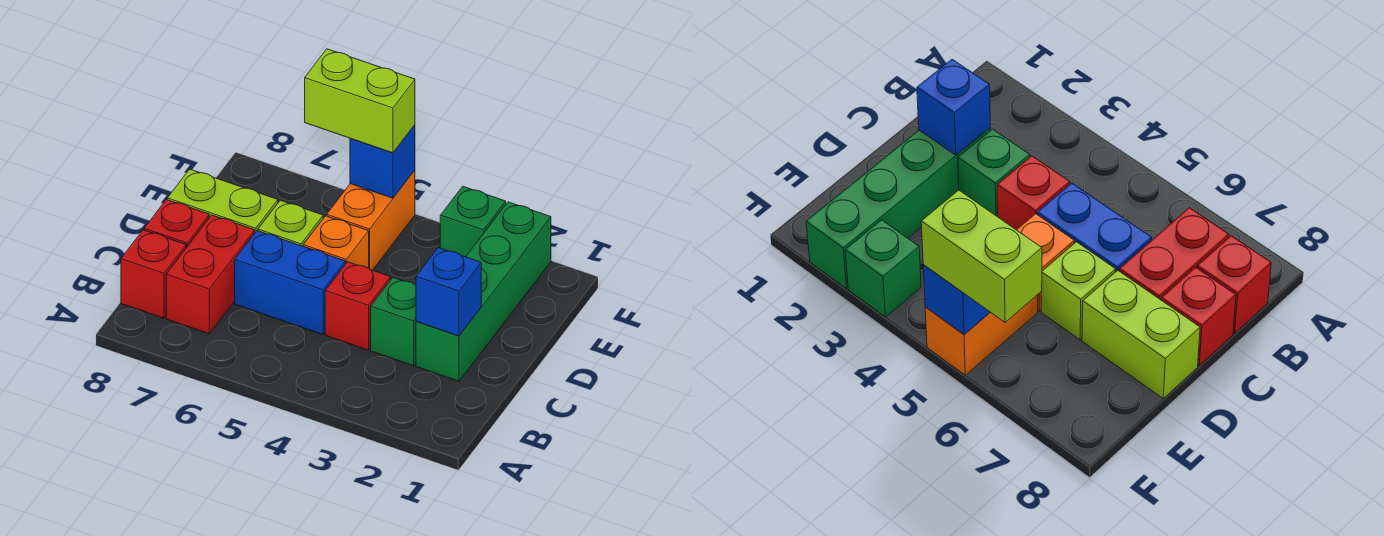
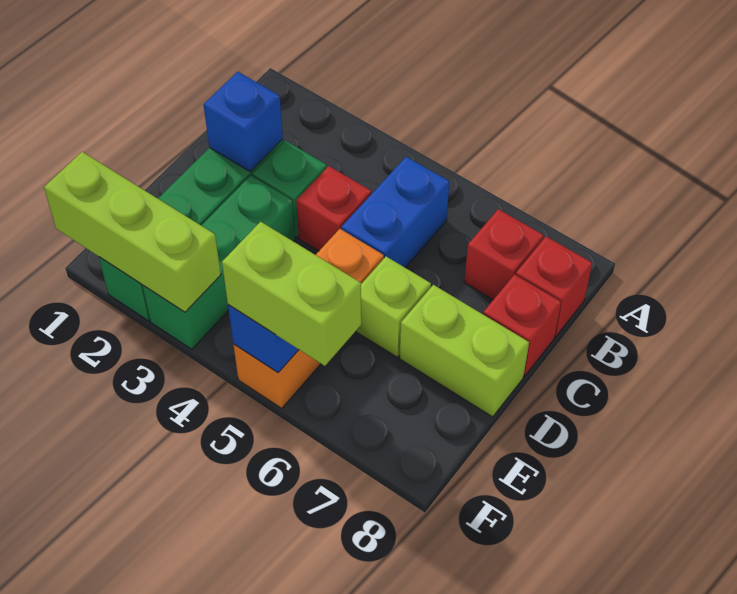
red 1x2 brick [166,215,255,334] -> red 1x1 brick [464,209,544,300]
blue 1x2 brick [235,231,345,335] -> blue 1x2 brick turned to [341,157,449,267]
none -> lime 1x3 brick [44,152,221,312]
green 1x1 brick [440,186,506,257] -> green 1x3 brick [143,175,295,349]

